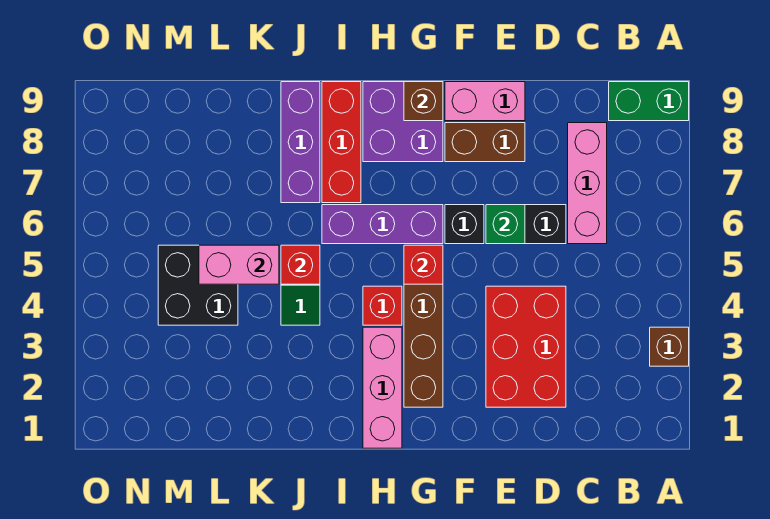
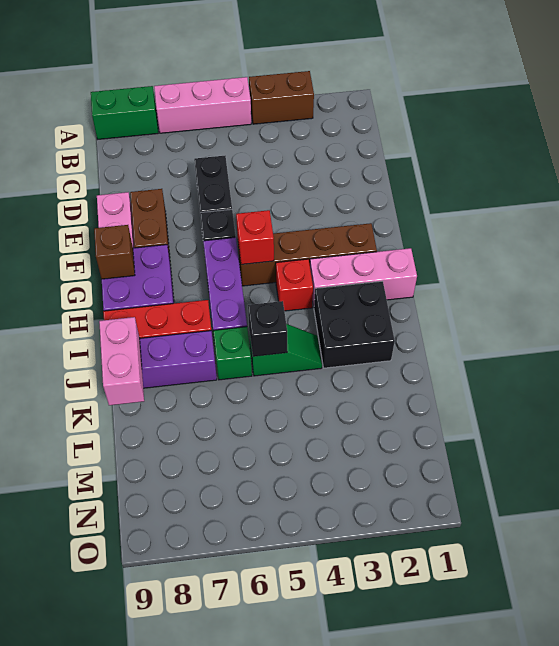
brown 1x1 brick [650,327,689,366] -> brown 1x2 brick [249,71,314,124]
green 1x2 brick [609,82,689,121] -> green 1x2 brick turned to [91,86,158,139]
pink 1x3 brick [568,123,607,244] -> pink 1x3 brick moved to [154,77,251,133]
red 2x3 brick [486,286,566,407] -> none
green 1x1 brick [486,205,525,244] -> green 1x1 brick moved to [213,327,252,380]
red 1x1 brick [281,245,320,284] -> black 1x1 brick [248,301,287,356]
pink 1x2 brick [199,245,279,284] -> pink 1x2 brick moved to [99,317,144,405]
black 2x2 brick [158,245,238,325] -> black 2x2 brick moved to [314,281,395,368]

